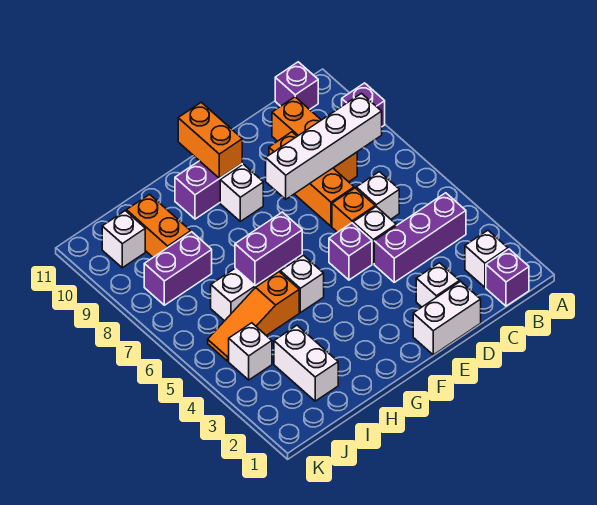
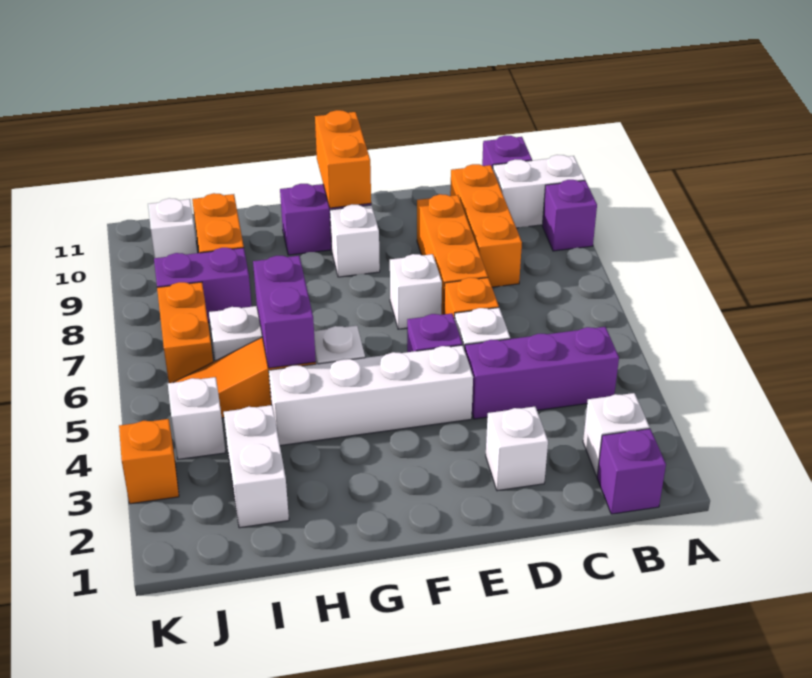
white 1x4 brick [266,94,382,199] -> white 1x4 brick moved to [269,345,473,445]
white 1x1 brick [356,172,399,219] -> white 1x1 brick moved to [390,254,442,329]
white 1x2 brick [413,282,481,355] -> white 1x2 brick moved to [493,155,585,228]
purple 1x2 brick [235,212,302,286] -> purple 1x2 brick turned to [253,256,316,368]
none -> orange 1x2 brick [157,282,213,383]
none -> orange 1x1 brick [119,419,179,504]

